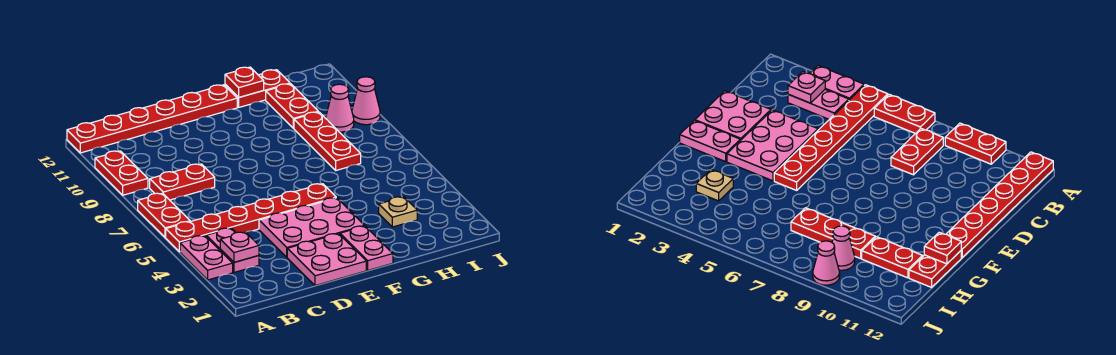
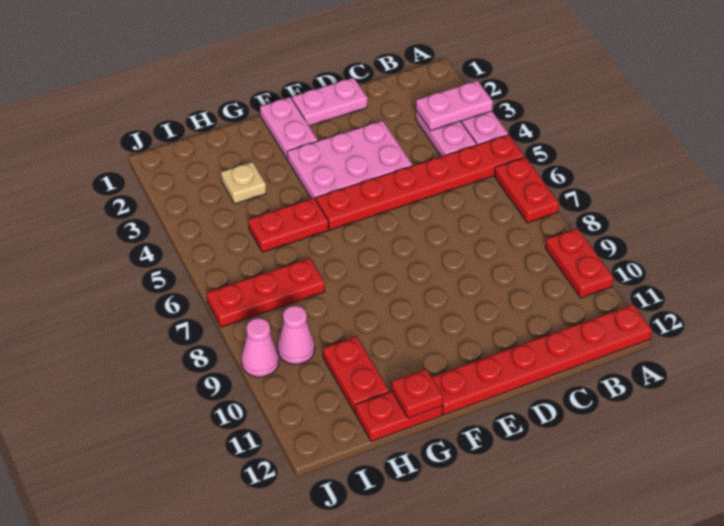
pink 1x1 plate [220,232,259,262] -> pink 1x2 plate [416,81,493,131]
red 1x2 plate [150,164,215,200] -> red 1x2 plate moved to [248,198,329,252]
pink 2x2 plate [287,234,366,286] -> pink 1x2 plate [292,78,367,126]
red 1x3 plate [294,112,361,170] -> red 1x3 plate turned to [207,258,325,327]

